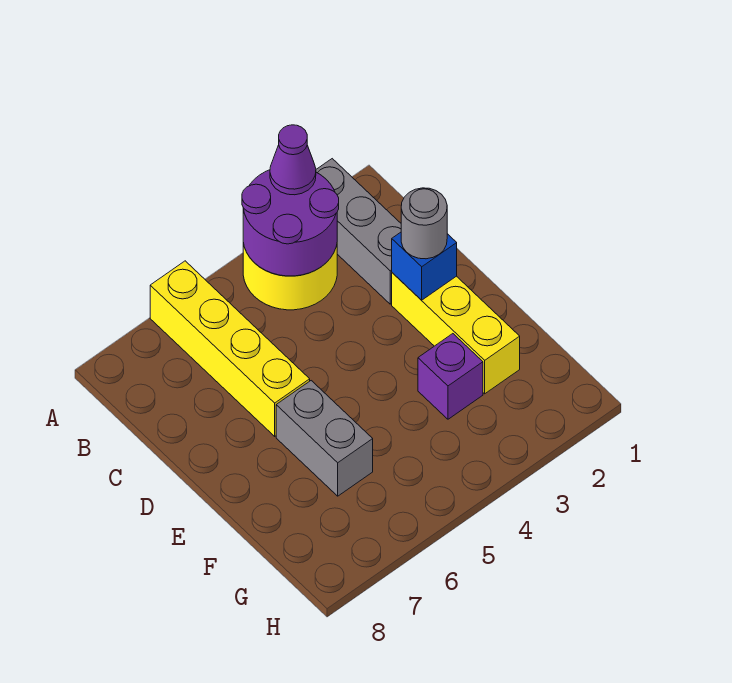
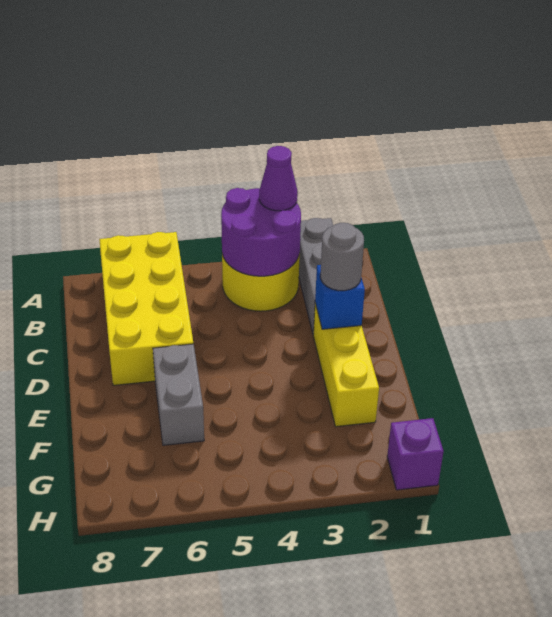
yellow 1x4 brick [150,261,310,436] -> yellow 2x4 brick [99,232,193,385]
purple 1x1 brick [418,334,483,419] -> purple 1x1 brick moved to [387,418,444,490]

